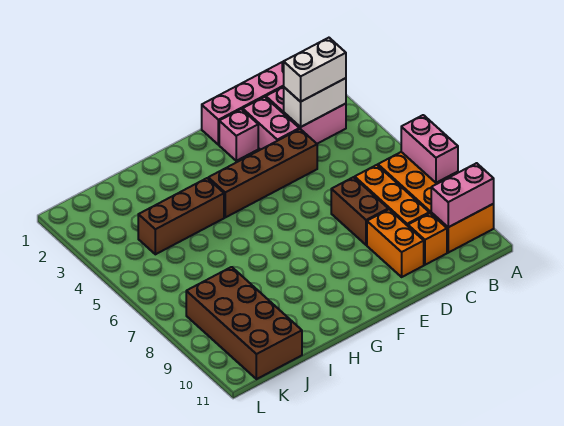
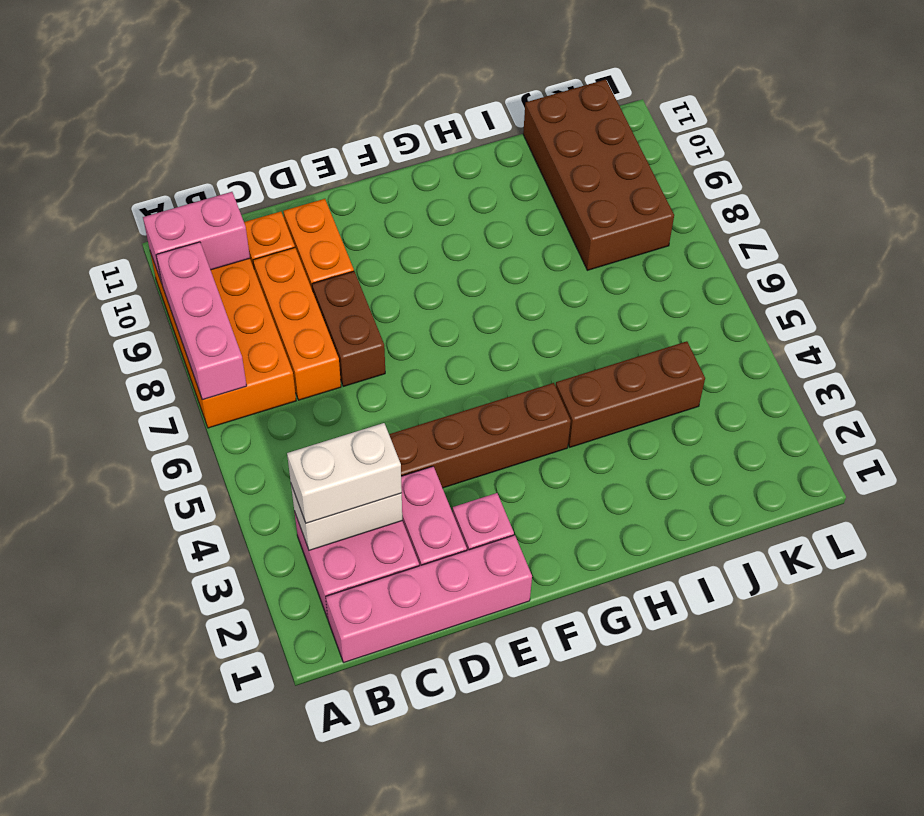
pink 1x2 brick [401,115,458,183] -> pink 1x3 brick [156,242,247,400]

